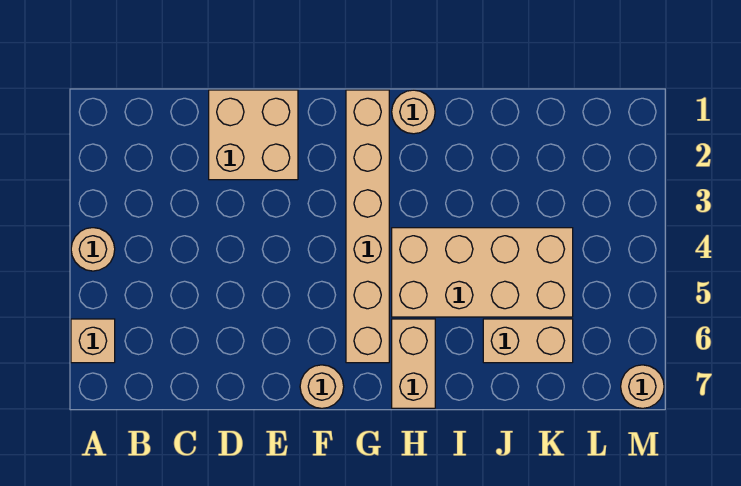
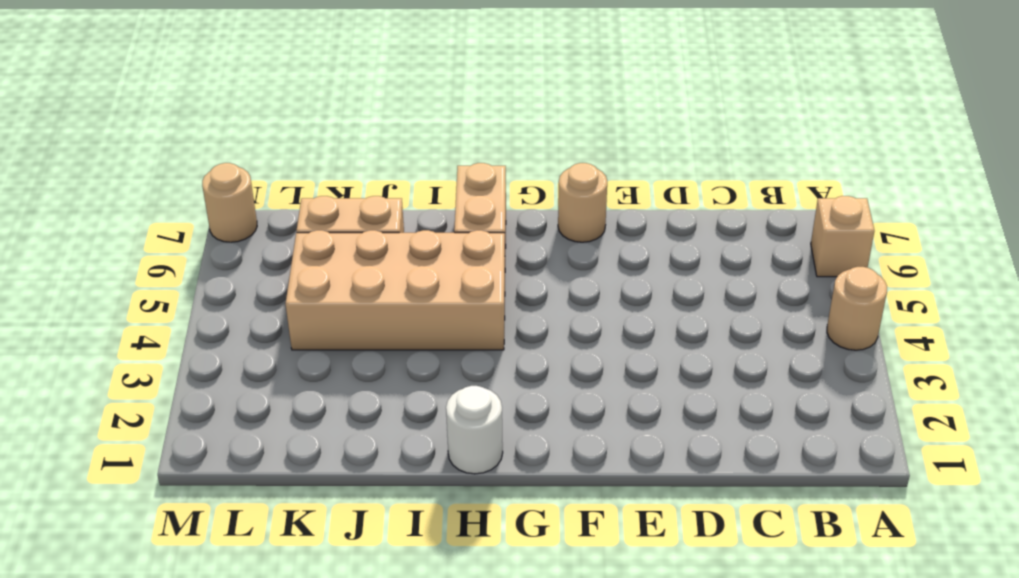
tan 2x2 brick [209,90,298,180] -> none
tan 1x6 brick [346,90,389,363] -> none
tan 1x1 round brick [392,90,435,134] -> white 1x1 round brick [446,386,503,474]

